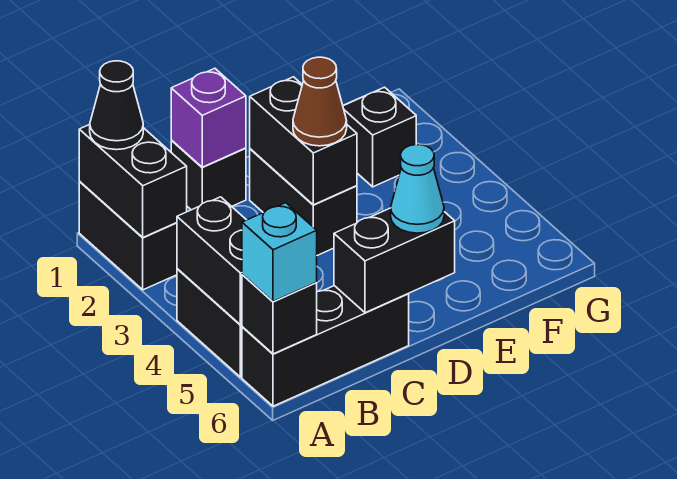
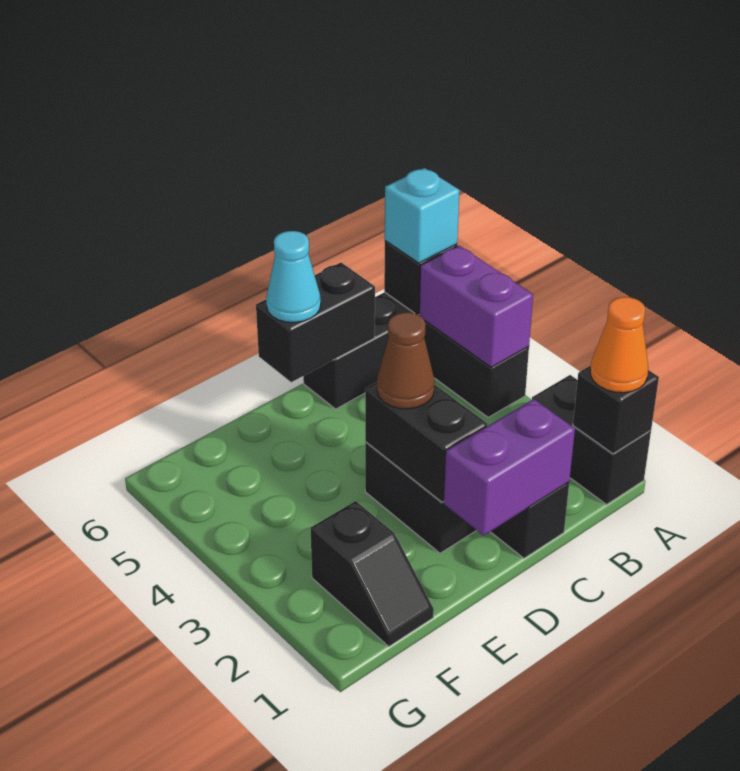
black 1x2 brick [79,125,187,237] -> black 1x1 brick [573,365,659,454]
black 1x1 cone [90,61,143,150] -> orange 1x1 cone [590,297,648,393]
black 1x2 brick [177,197,246,325] -> purple 1x2 brick [419,246,533,367]
purple 1x1 brick [171,68,246,167] -> purple 1x2 brick [444,399,575,535]

